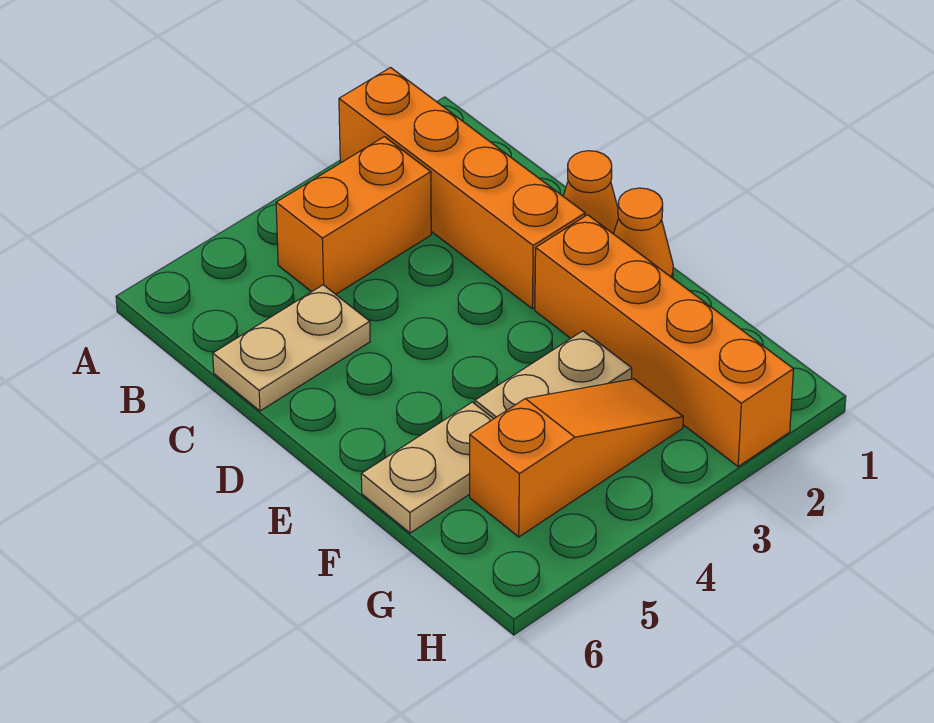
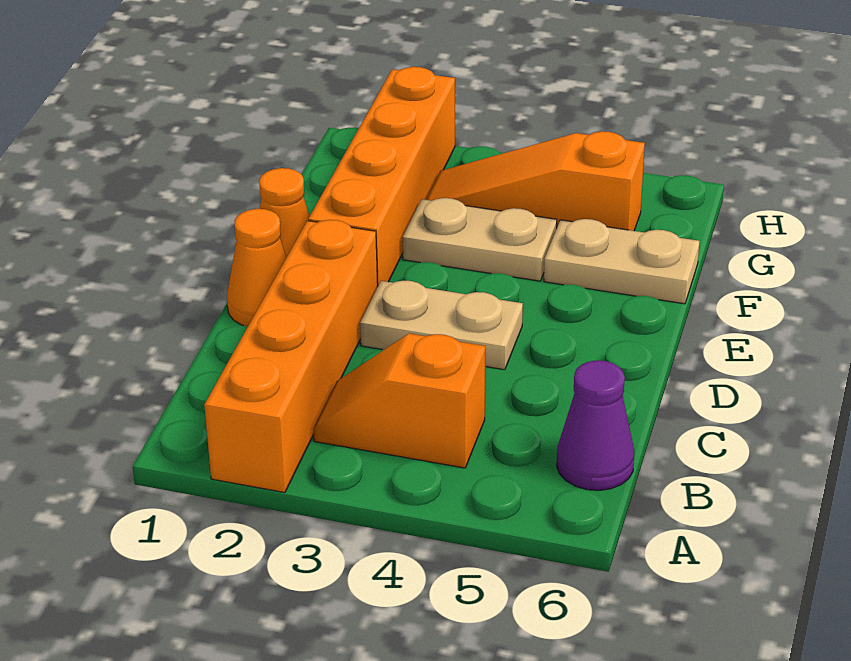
orange 1x2 brick [276,137,431,294] -> orange 1x2 slope [313,333,485,468]
none -> purple 1x1 cone [557,360,634,490]
tan 1x2 plate [213,285,370,411] -> tan 1x2 plate moved to [360,281,523,370]

